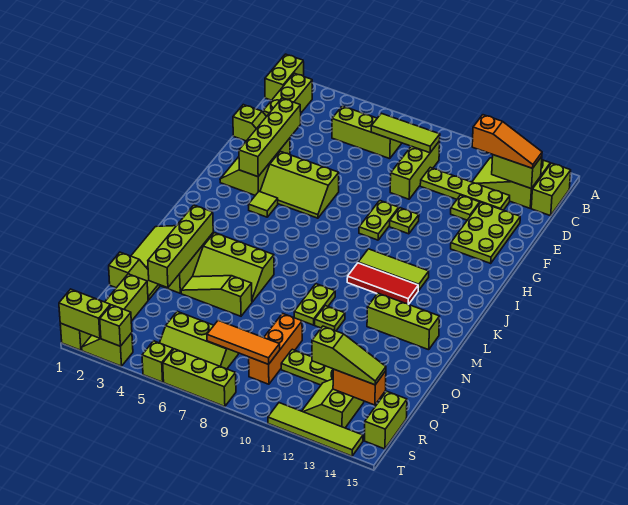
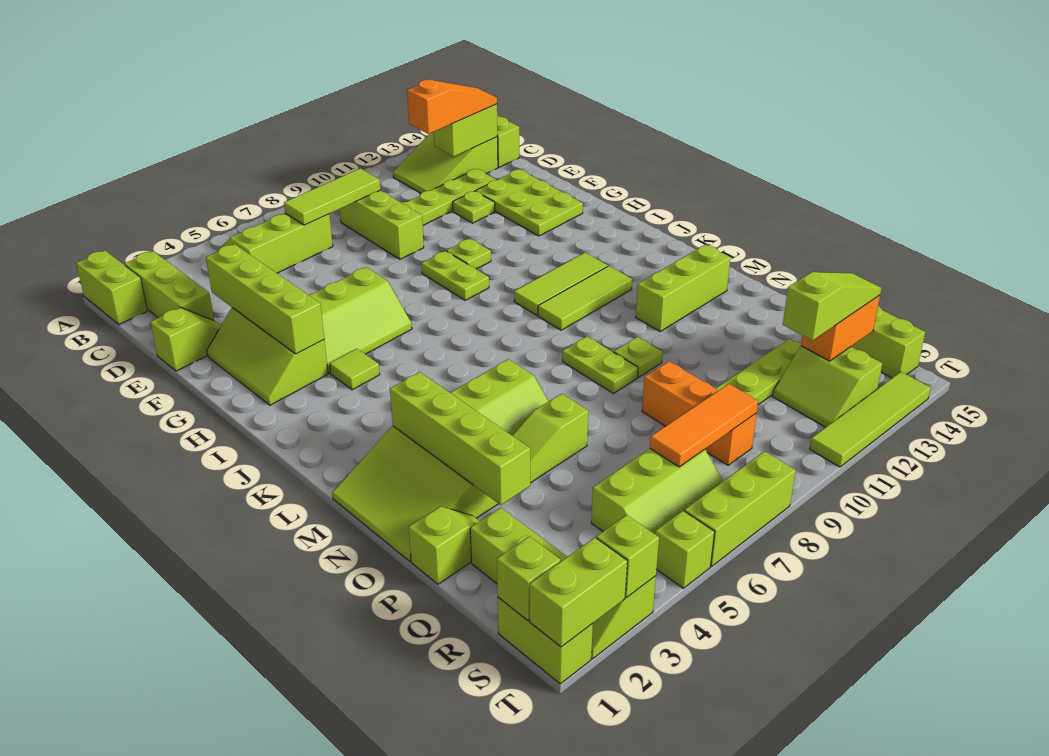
red 1x3 tile [347,263,419,305] -> lime 1x3 tile [538,266,632,330]
none -> lime 1x1 brick [497,536,560,621]

